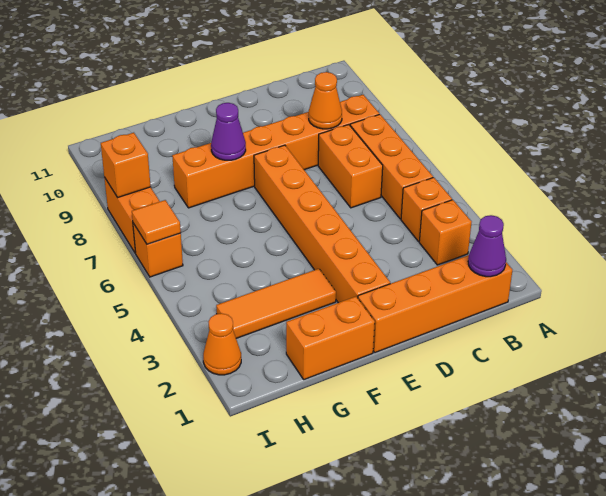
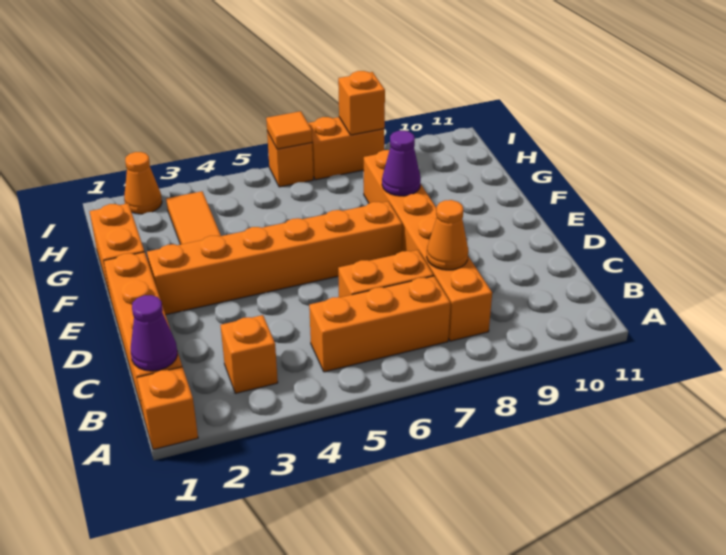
orange 1x1 brick [401,177,452,241] -> orange 1x1 brick moved to [137,367,198,450]

